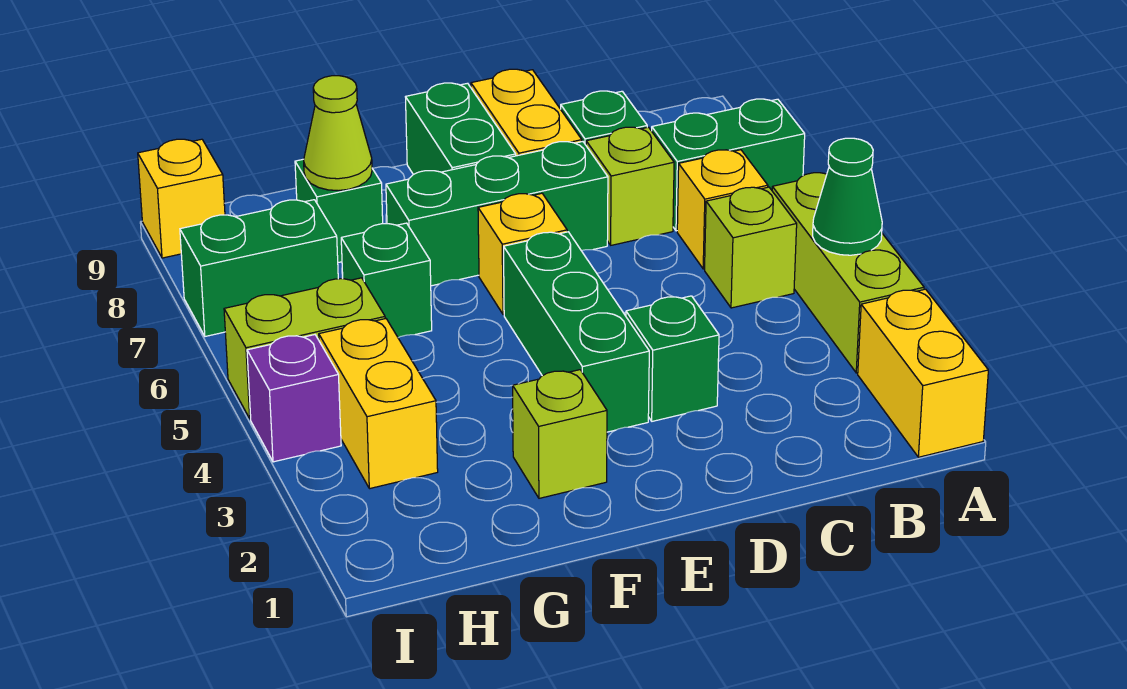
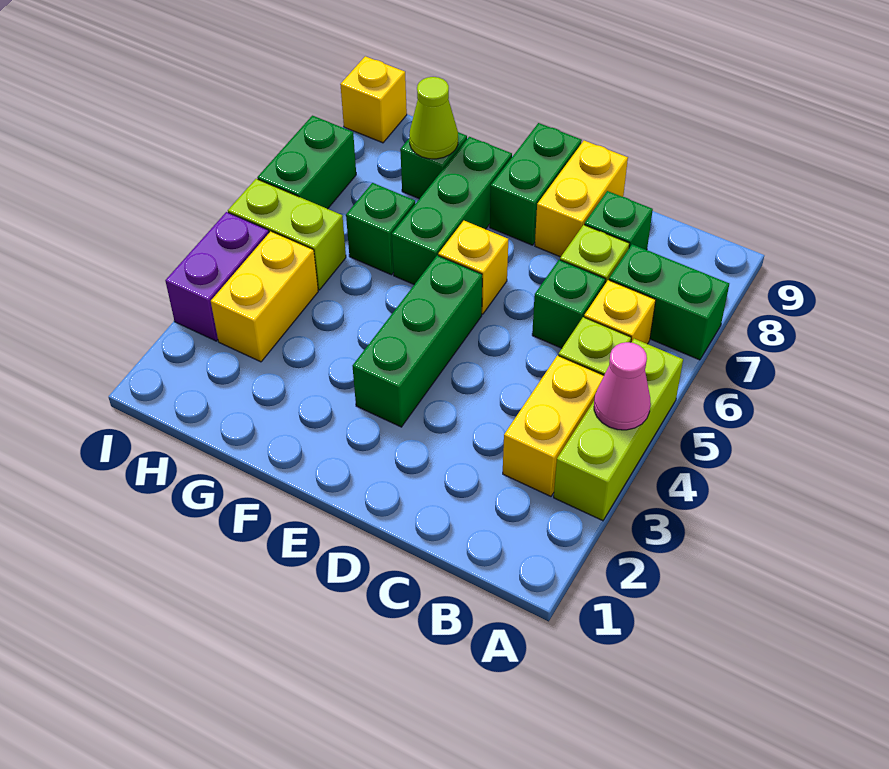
yellow 1x2 brick [858,289,988,457] -> yellow 1x2 brick moved to [503,355,604,496]
green 1x1 cone [813,138,882,255] -> pink 1x1 cone [594,342,651,430]
green 1x1 brick [626,296,719,421] -> green 1x1 brick moved to [532,260,605,348]
green 1x3 brick [386,142,608,286] -> green 1x3 brick turned to [392,137,512,285]
lime 1x1 brick [513,370,607,498] -> none
green 1x2 brick [180,200,338,336] -> green 1x2 brick turned to [257,116,356,209]
purple 1x1 brick [247,335,341,462] -> purple 1x2 brick [165,212,269,341]

